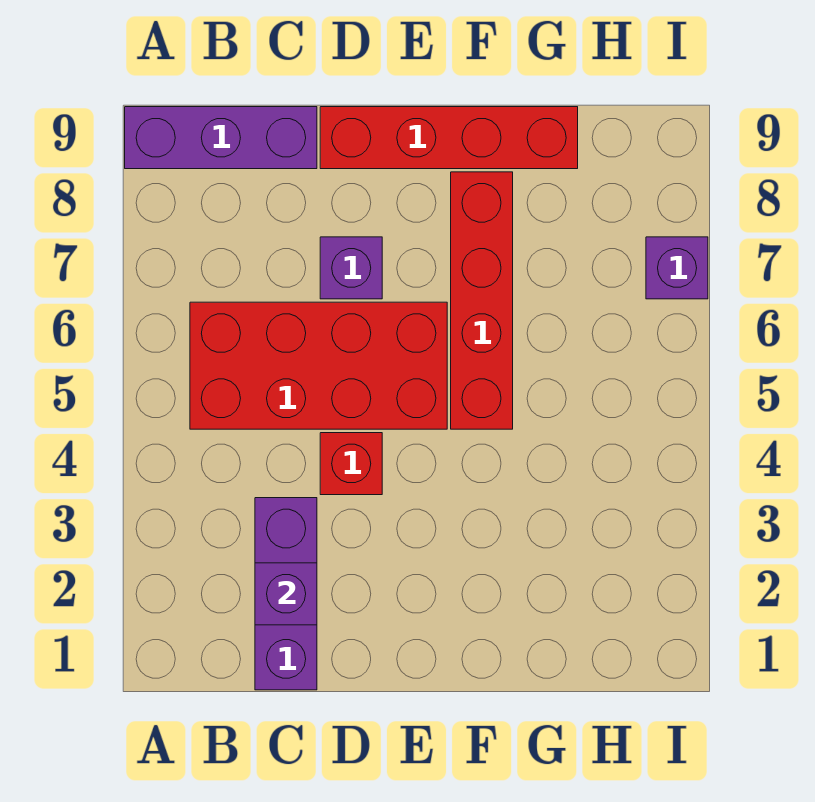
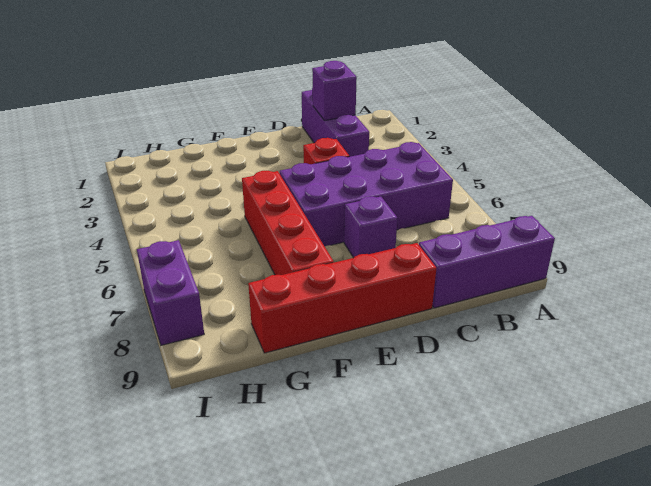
red 2x4 brick [190,302,447,429] -> purple 2x4 brick [280,142,453,246]
purple 1x1 brick [646,237,708,299] -> purple 1x2 brick [137,240,204,345]

